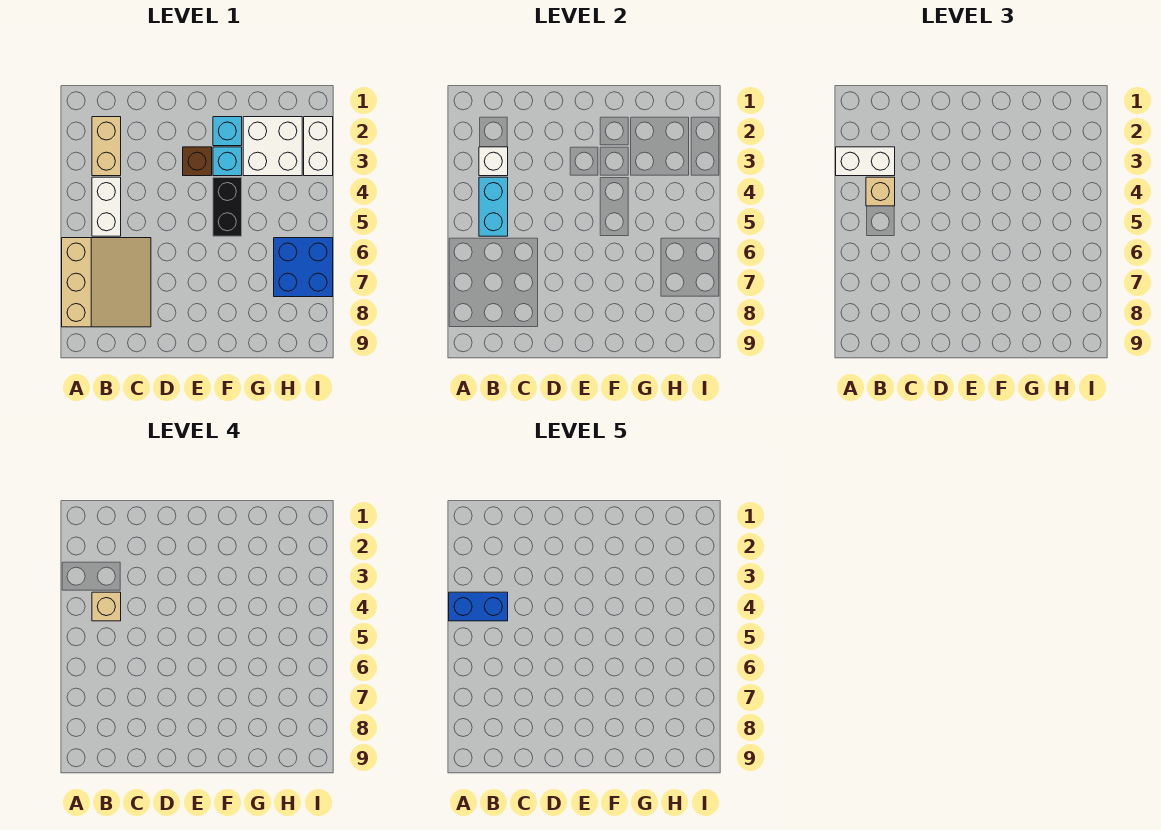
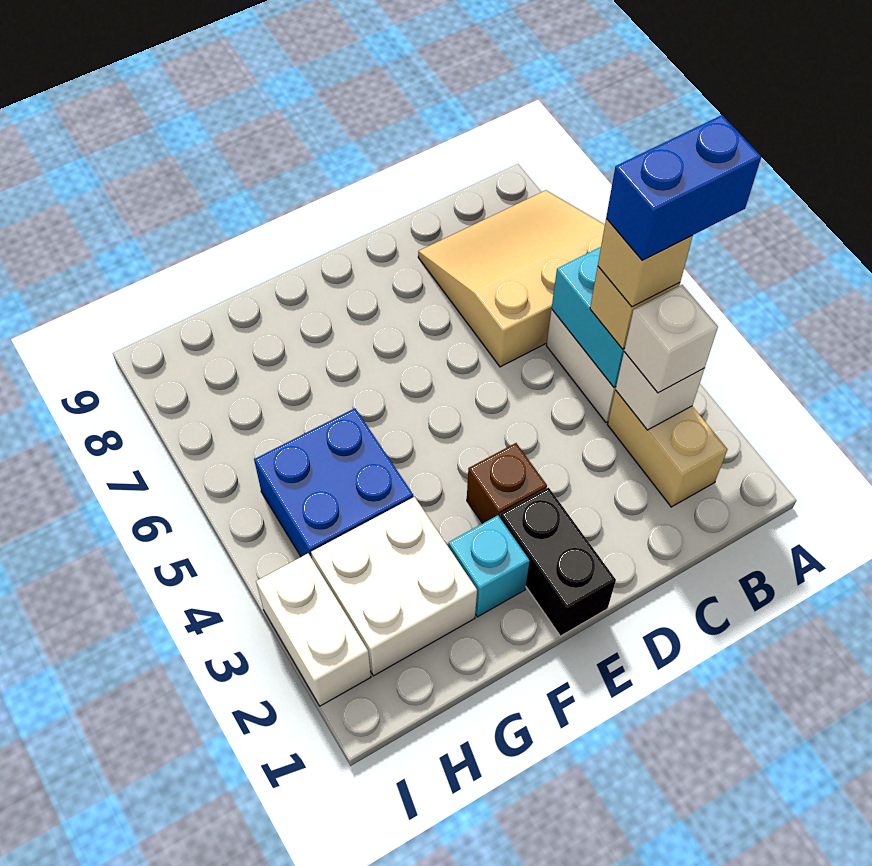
white 1x2 brick [836,147,895,176] -> white 1x1 brick [624,285,718,393]
tan 3x3 slope [62,238,151,327] -> tan 3x3 slope turned to [418,190,605,367]
cyan 1x1 brick [213,147,242,176] -> none
black 1x2 brick [213,177,242,236] -> black 1x2 brick moved to [500,488,616,636]
blue 2x2 brick [274,238,333,297] -> blue 2x2 brick moved to [254,408,413,558]

